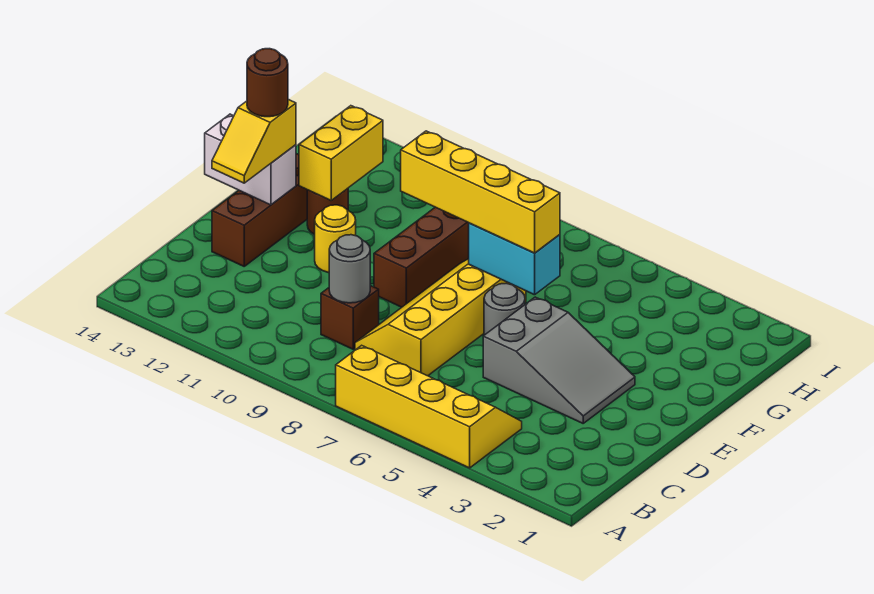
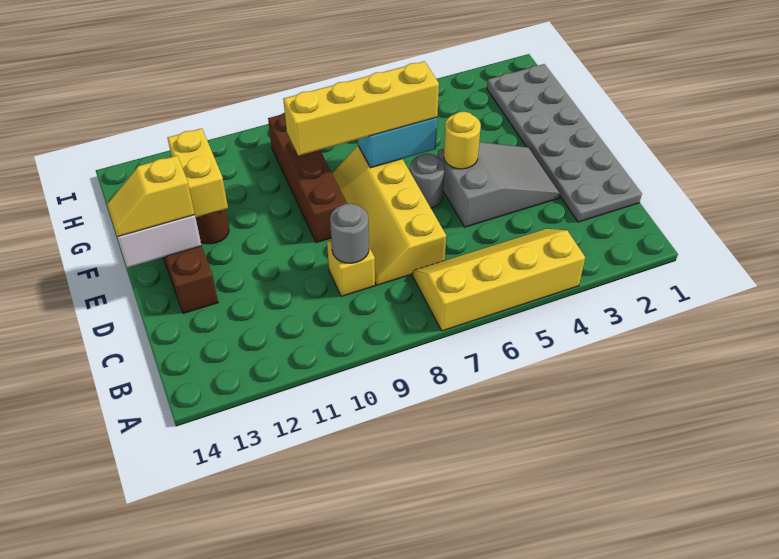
none -> grey 2x6 plate [487,64,642,222]
brown 1x1 brick [321,286,379,349] -> yellow 1x1 brick [327,240,375,296]
yellow 1x2 slope [212,99,296,183] -> yellow 1x2 slope turned to [107,156,195,237]
yellow 1x1 round brick [315,205,356,273] -> yellow 1x1 round brick moved to [444,112,481,169]
brown 1x1 round brick [247,49,288,117] -> none

